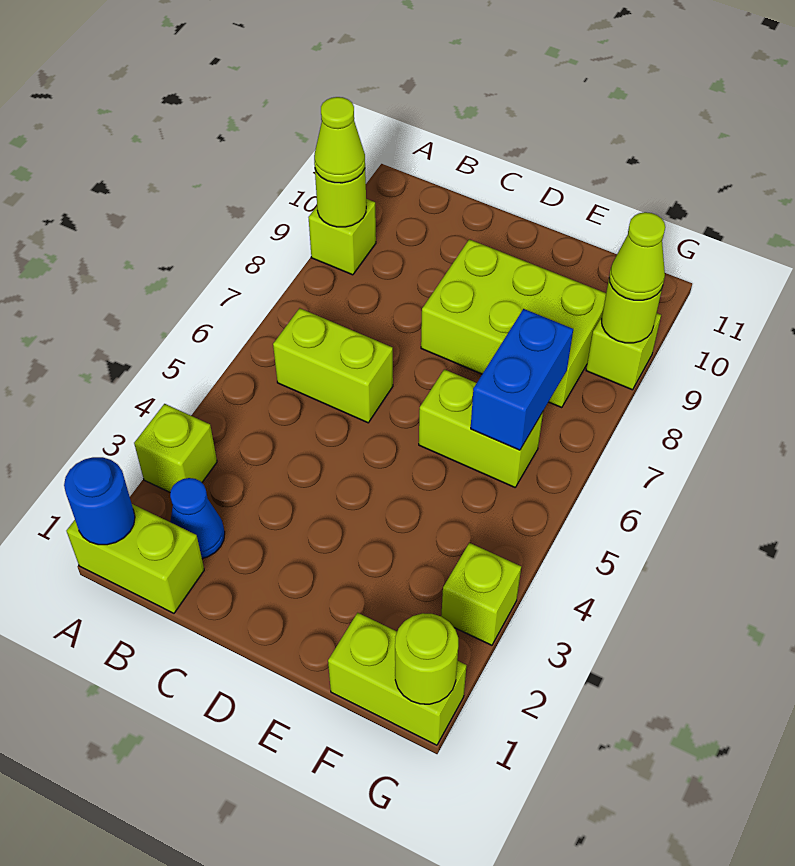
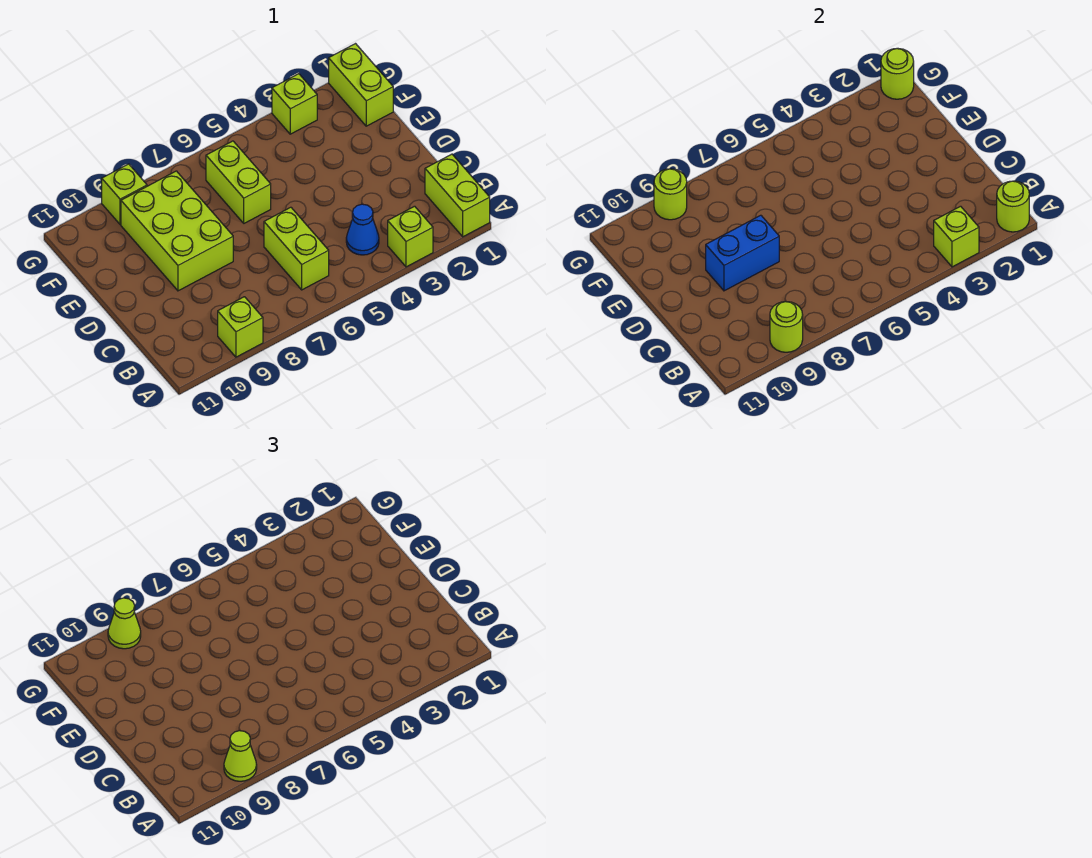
blue 1x1 round brick [64,457,135,545] -> lime 1x1 round brick [997,181,1029,232]
none -> lime 1x1 brick [934,206,979,267]
blue 1x1 cone [170,478,225,558] -> blue 1x1 cone moved to [346,204,379,255]
blue 1x2 brick [471,309,573,450] -> blue 1x2 brick moved to [706,215,779,291]

